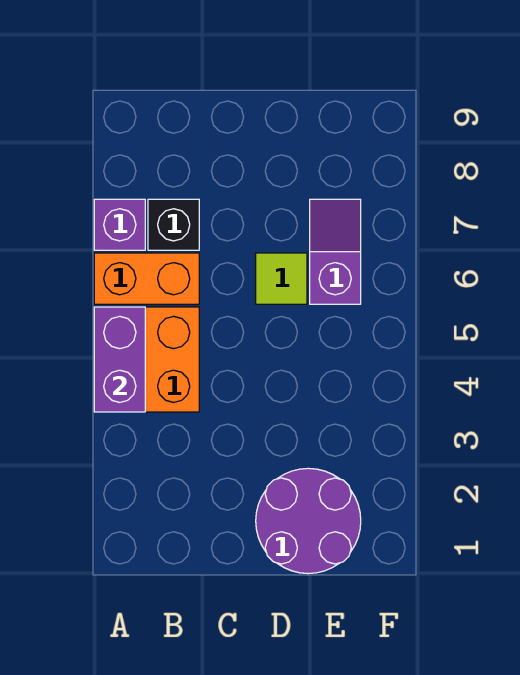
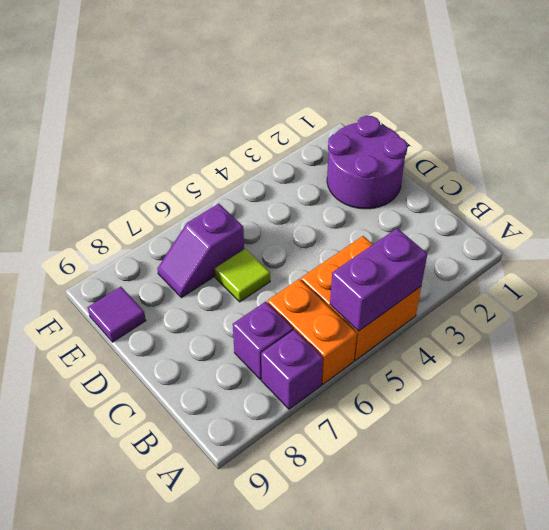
black 1x1 brick [148,199,199,250] -> purple 1x1 brick [233,302,293,380]
none -> purple 1x1 tile [88,287,146,342]

